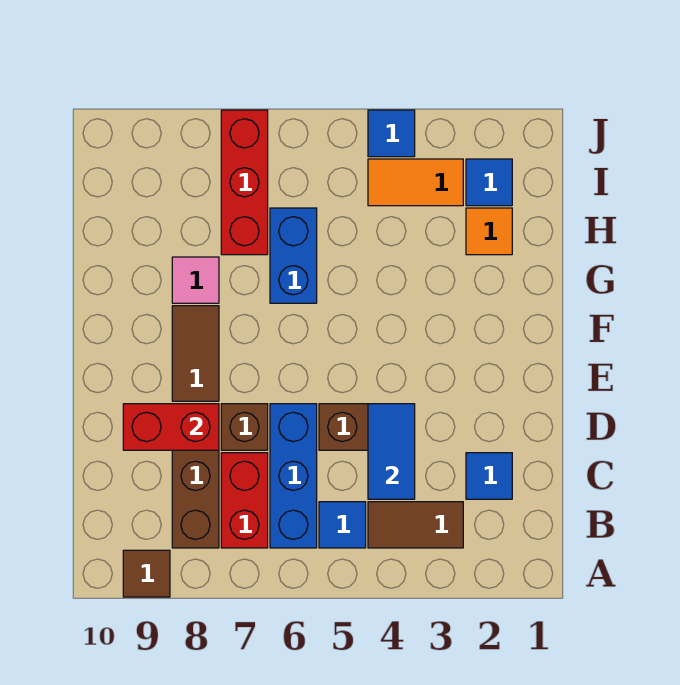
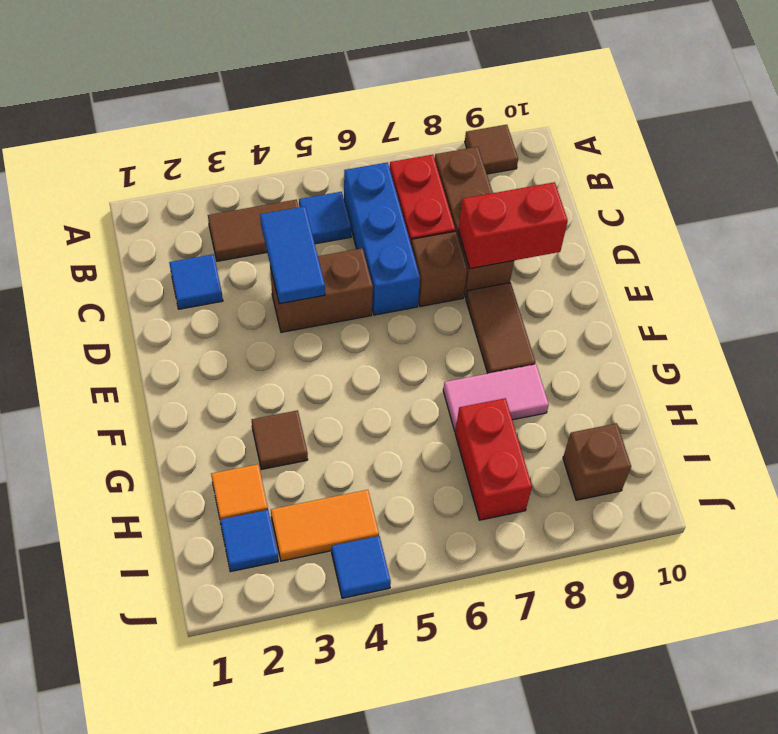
none -> brown 1x1 tile [252,410,308,469]
blue 1x2 brick [270,208,317,303] -> none
pink 1x1 tile [172,257,219,303] -> pink 1x2 tile [443,364,549,431]
red 1x3 brick [221,110,268,255] -> red 1x2 brick [455,398,532,520]
none -> brown 1x1 brick [563,423,631,500]

